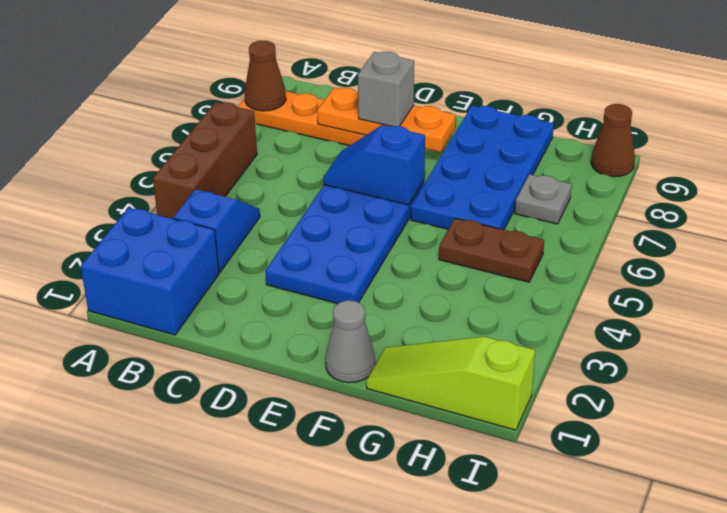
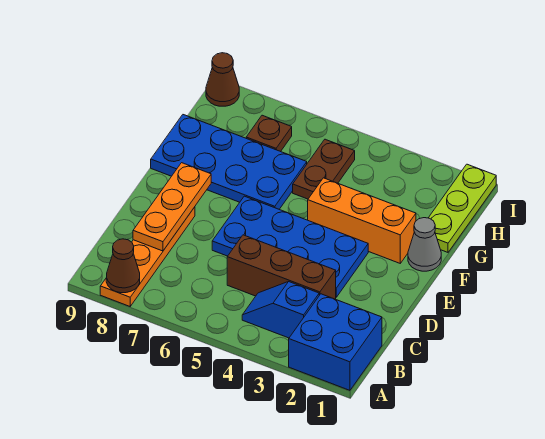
brown 1x3 brick [153,102,257,219] -> brown 1x3 brick moved to [227,235,336,299]
blue 1x2 slope [324,125,425,205] -> none
grey 1x1 brick [358,52,414,126] -> none
none -> orange 1x3 brick [308,178,416,263]
lime 1x3 slope [366,337,535,430] -> lime 1x3 plate [429,164,496,252]
grey 1x1 plate [515,174,572,224] -> brown 1x1 plate [246,115,292,152]

